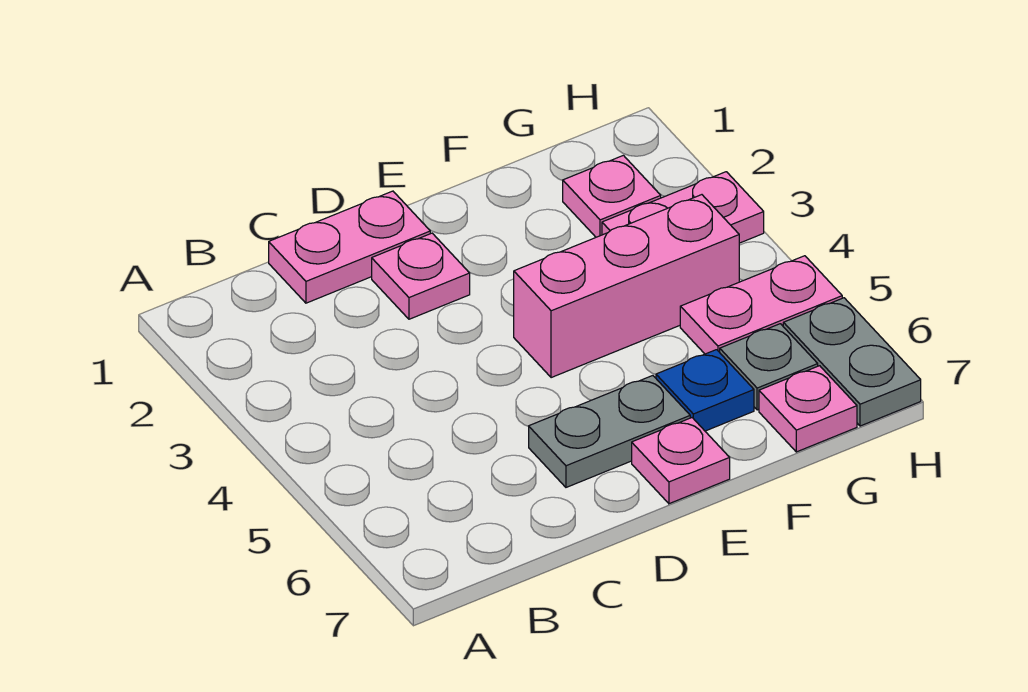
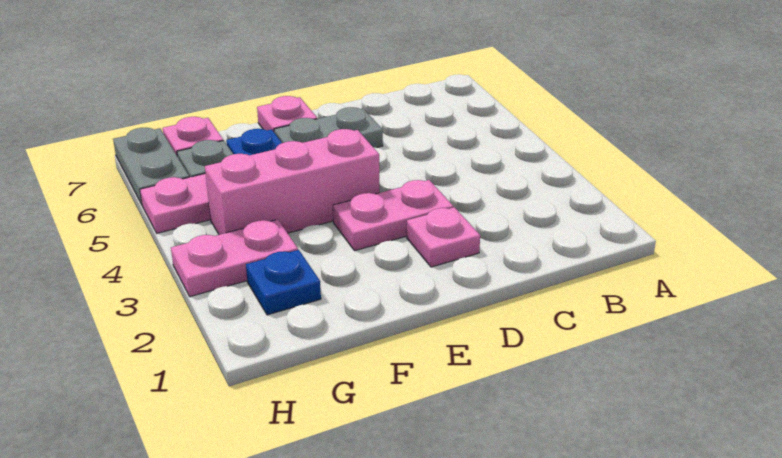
pink 1x2 plate [269,191,430,303] -> pink 1x2 plate moved to [333,180,453,251]
pink 1x1 plate [563,155,661,237] -> blue 1x1 plate [246,250,321,315]

